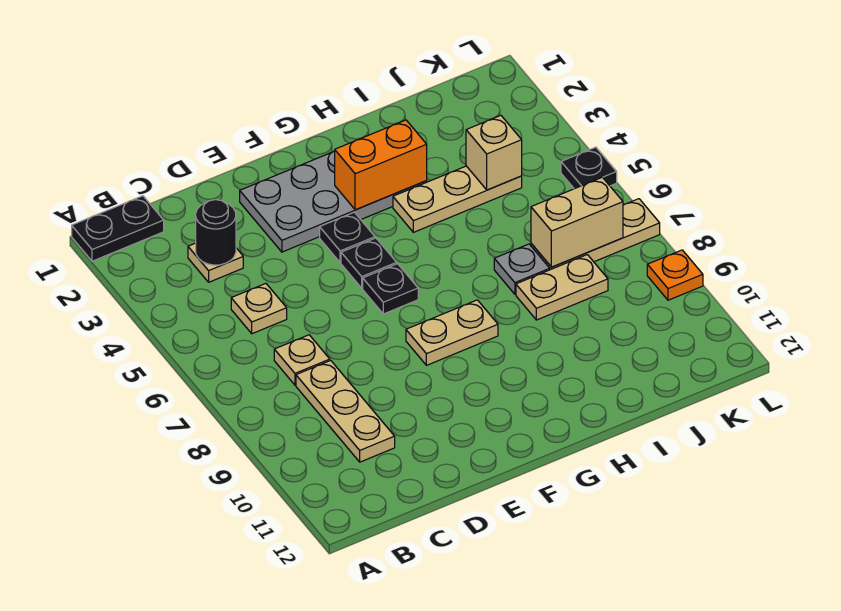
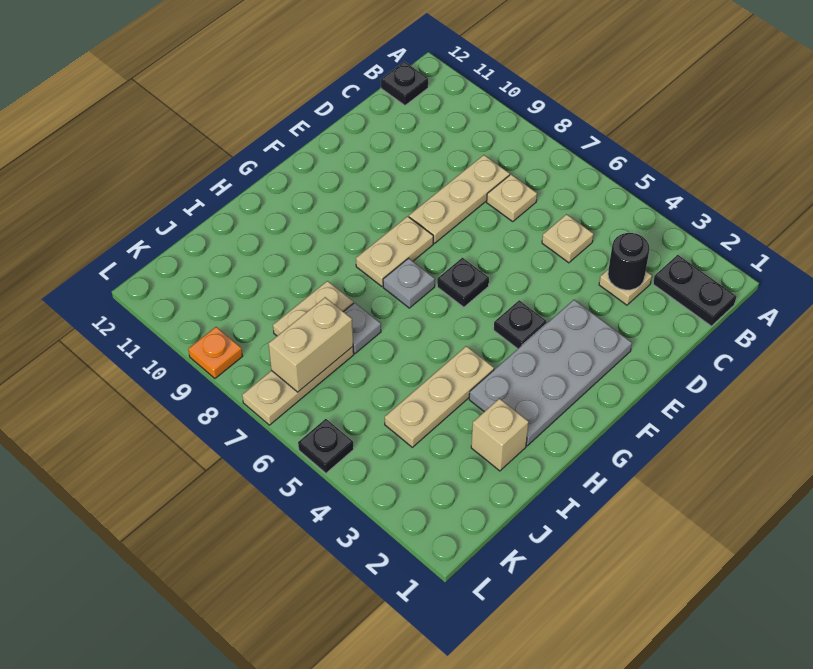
black 1x2 plate [72,196,164,261] -> black 1x2 plate turned to [653,255,736,326]
tan 1x3 plate [296,360,395,462] -> tan 1x3 plate turned to [409,155,510,243]
black 1x1 plate [341,238,397,288] -> black 1x1 plate moved to [381,62,428,105]
orange 1x2 brick [335,120,427,210] -> none
none -> grey 1x1 plate [383,258,435,308]
tan 1x1 brick [466,115,522,190] -> tan 1x1 brick moved to [471,398,528,471]

